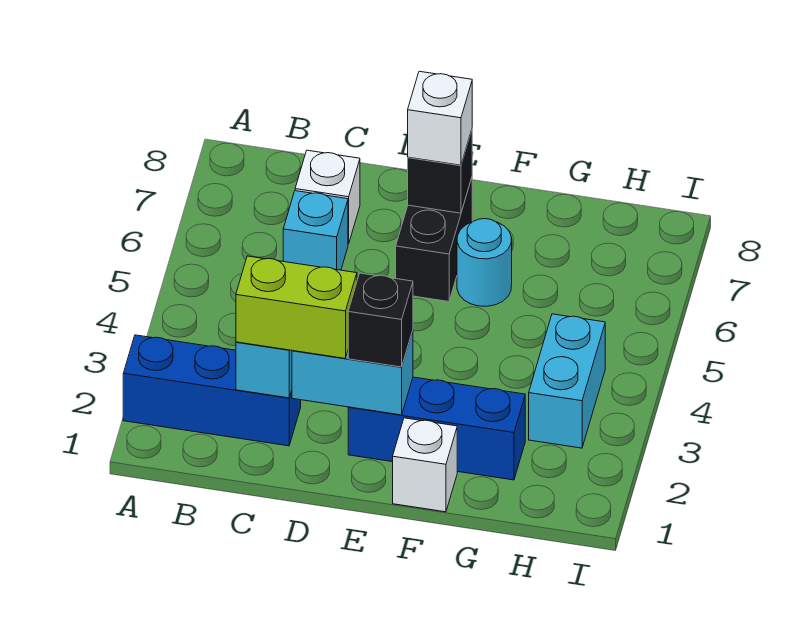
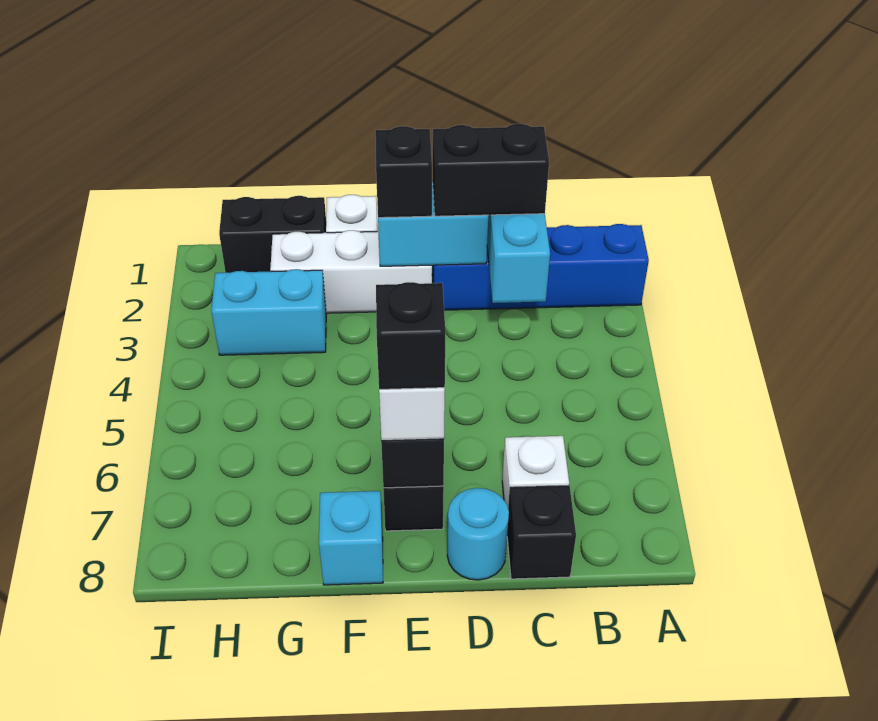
blue 1x3 brick [123,335,301,446] -> blue 1x4 brick [432,224,649,310]
lime 1x2 brick [236,256,357,358] -> black 1x2 brick [433,124,549,216]
cyan 1x1 brick [283,191,348,270] -> cyan 1x1 brick moved to [319,491,383,585]
none -> black 1x1 brick [507,485,576,579]
blue 1x3 brick [348,377,525,480] -> white 1x3 brick [270,230,432,313]
none -> black 1x1 brick [376,282,445,389]
cyan 1x1 round brick [457,219,512,306] -> cyan 1x1 round brick moved to [447,488,509,580]
none -> black 1x2 brick [219,196,326,273]
cyan 1x2 brick [529,314,605,448] -> cyan 1x2 brick turned to [211,269,326,355]

